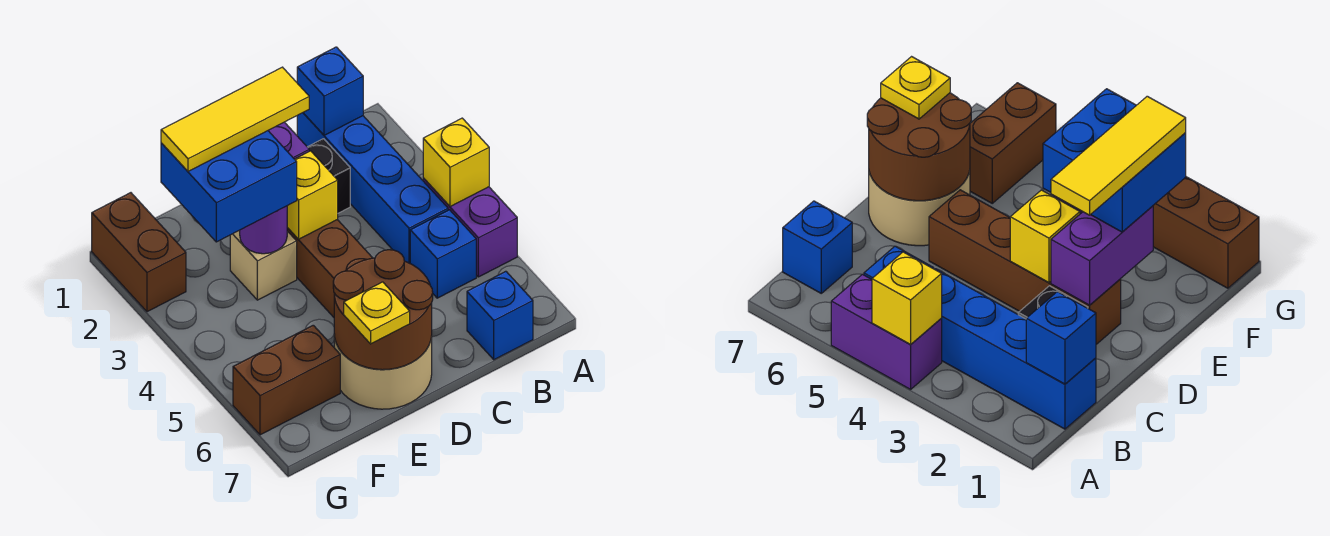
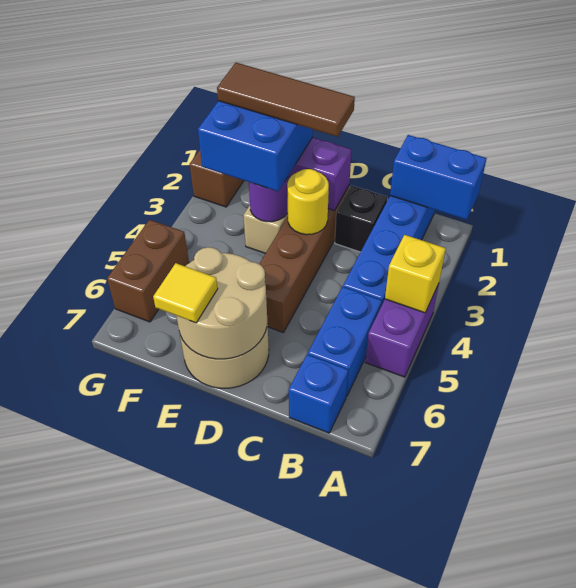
blue 1x1 brick [297,47,363,135] -> blue 1x2 brick [390,135,487,220]
blue 1x1 brick [410,210,476,298] -> blue 1x2 brick [308,287,382,397]
yellow 1x3 tile [161,67,309,171] -> brown 1x3 tile [217,63,355,137]
yellow 1x1 brick [287,151,338,239] -> yellow 1x1 round brick [287,169,329,235]
brown 2x2 round brick [333,250,433,370] -> tan 2x2 round brick [176,247,267,359]
yellow 1x1 plate [344,282,410,344] -> yellow 1x1 tile [153,263,218,323]
brown 1x2 brick [233,325,340,435] -> brown 1x2 brick turned to [107,220,189,322]

